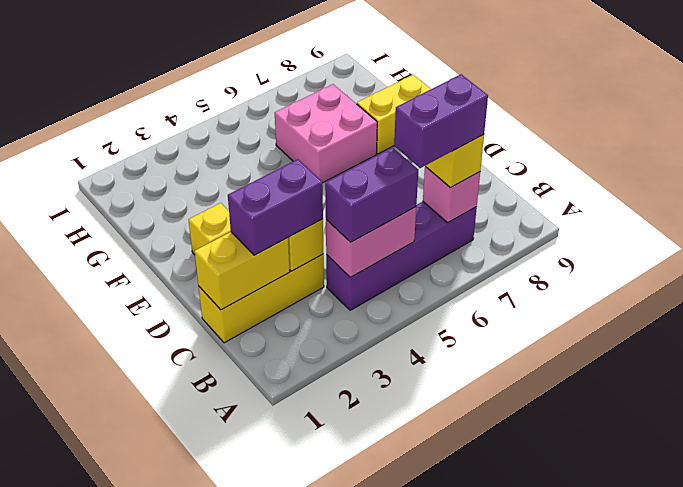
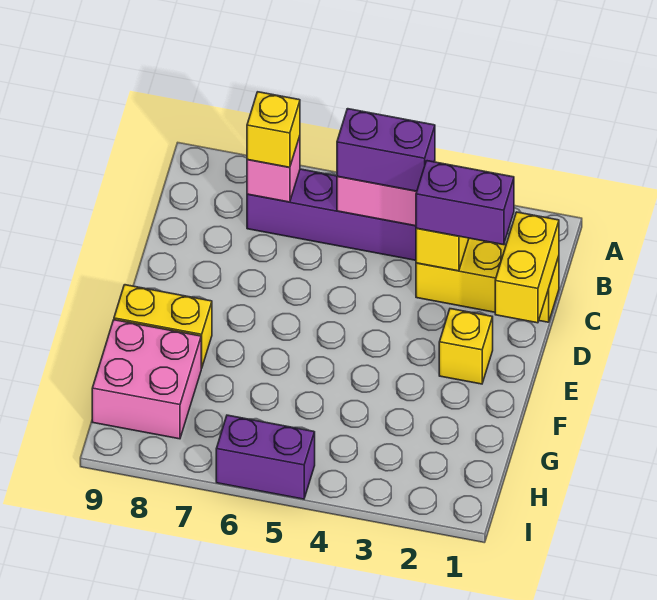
purple 1x2 brick [394,74,488,168] -> purple 1x2 brick moved to [216,415,315,499]
yellow 1x2 brick [194,232,290,310] -> yellow 1x2 brick turned to [495,212,559,323]
pink 2x2 brick [275,84,377,183] -> pink 2x2 brick moved to [92,320,201,439]

